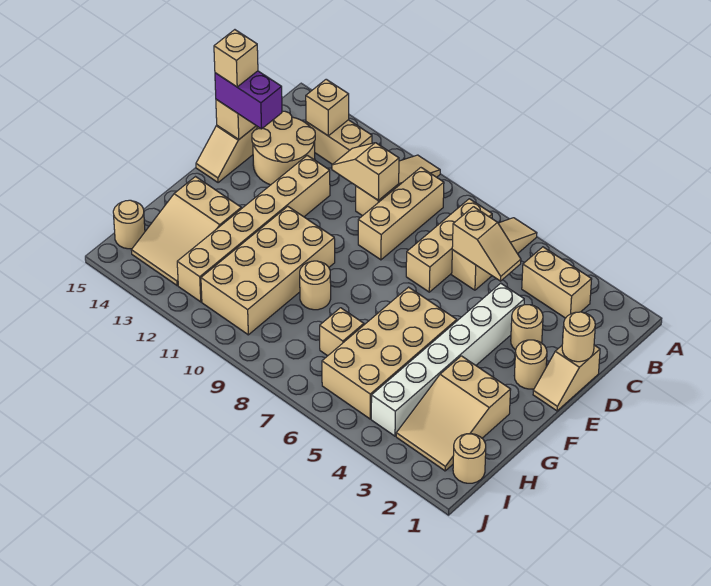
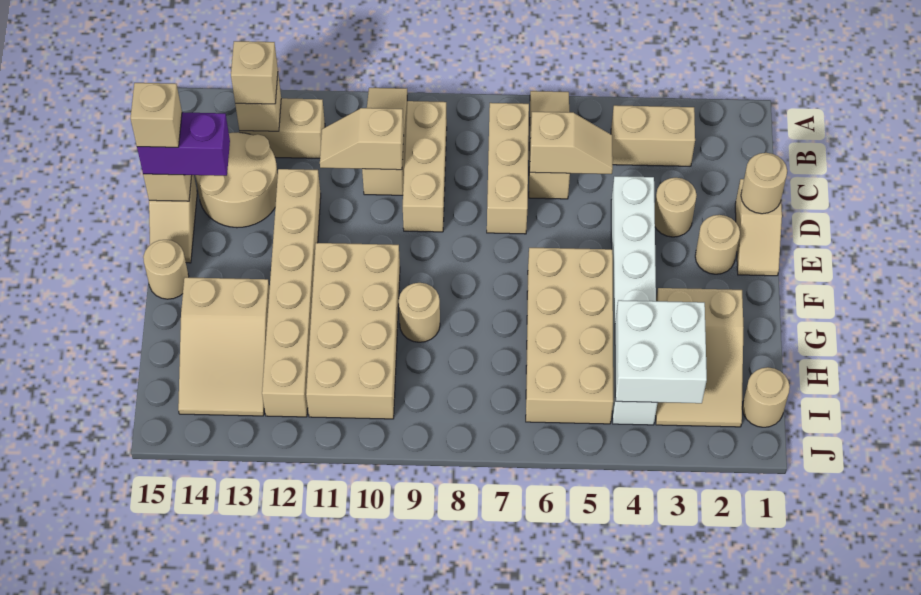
none -> white 2x2 brick [615,300,707,403]
tan 1x1 brick [320,308,364,356] -> tan 1x1 brick moved to [231,41,278,104]
tan 1x1 round brick [113,200,145,249] -> tan 1x1 round brick moved to [143,240,189,299]

